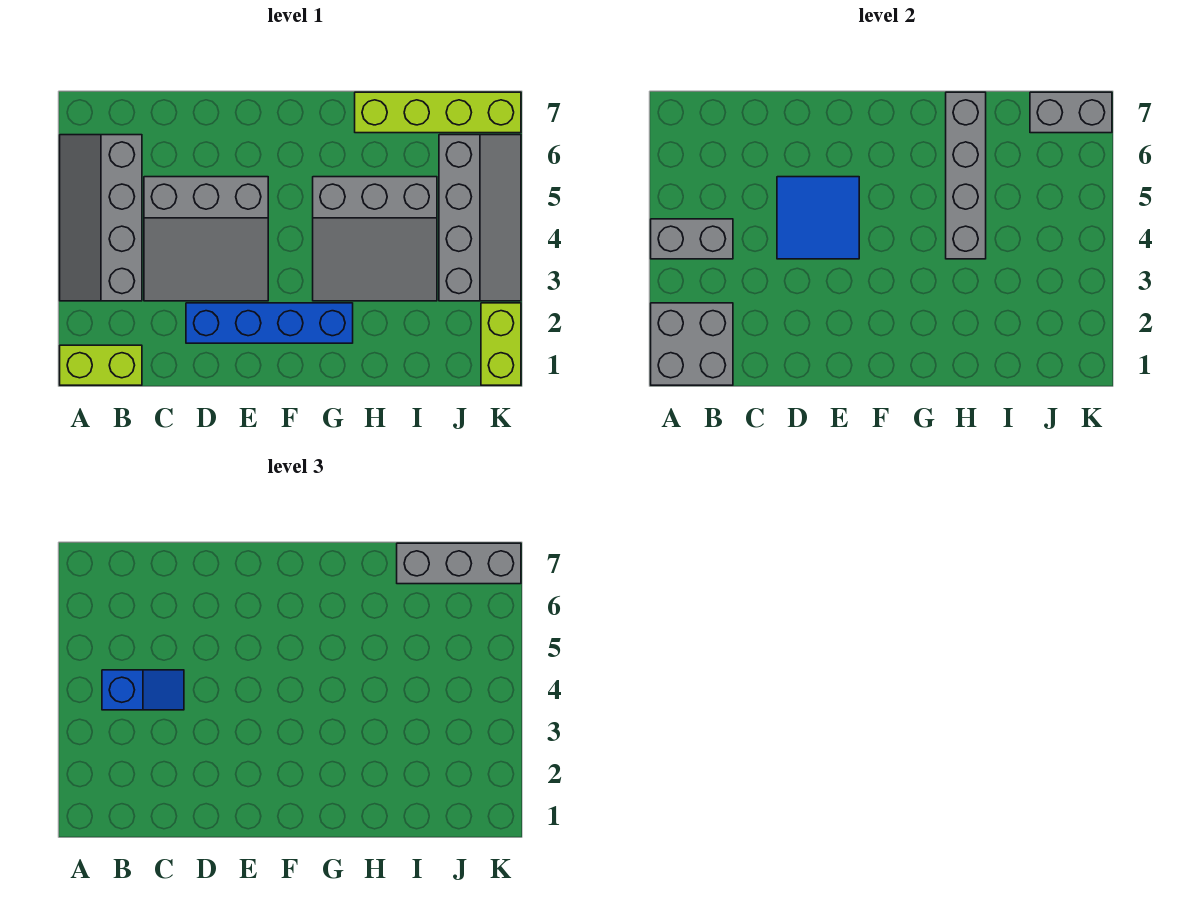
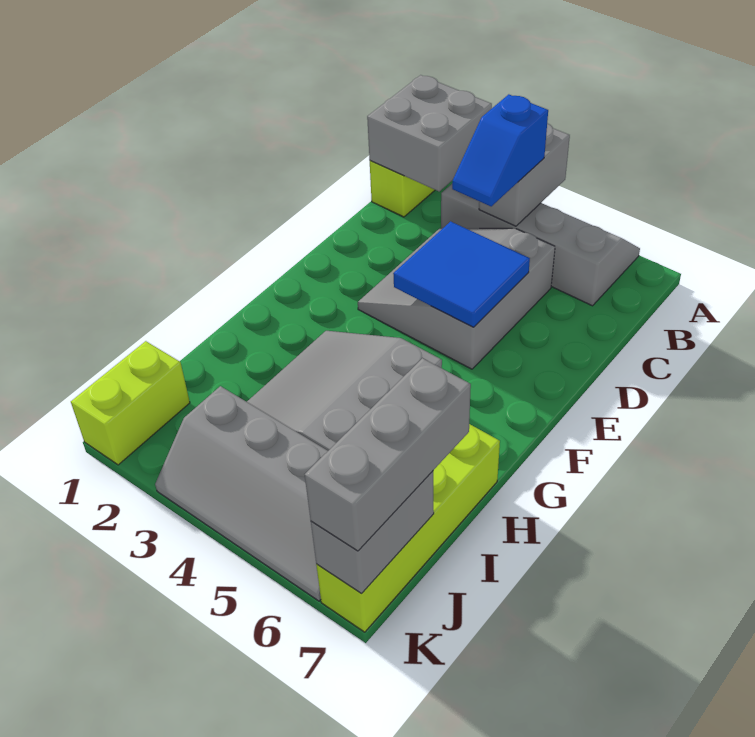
blue 1x4 brick [186,303,353,343] -> none
grey 1x4 brick [946,92,986,259] -> none
lime 1x2 brick [481,303,521,385] -> lime 1x2 brick turned to [71,341,190,465]

